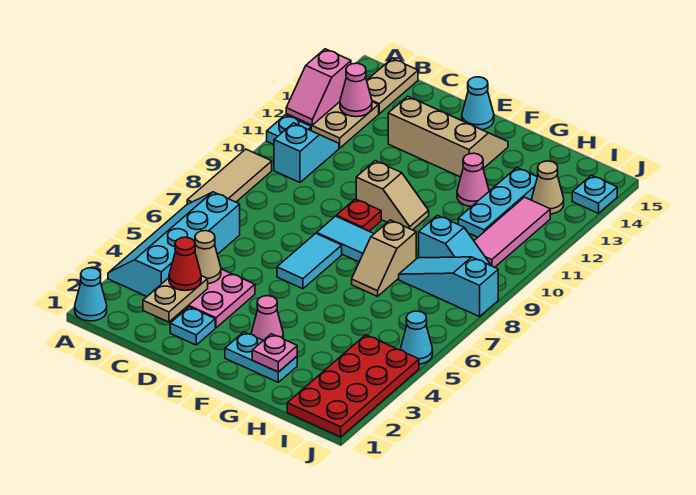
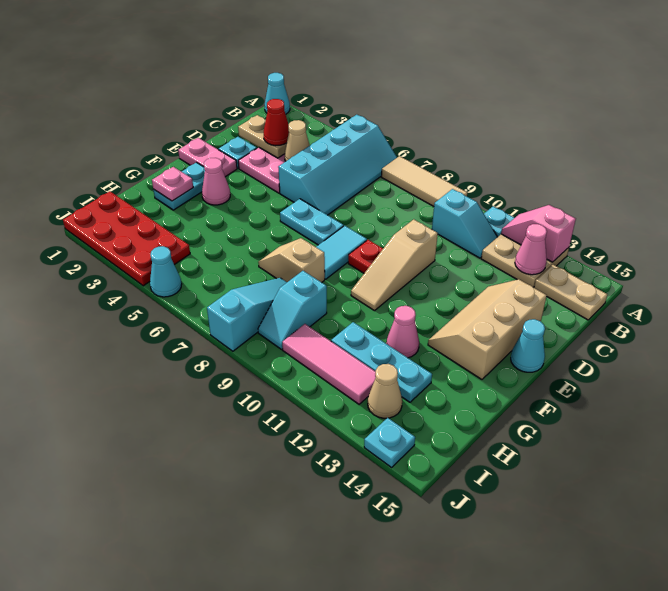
cyan 2x4 slope [108,192,240,296] -> cyan 2x4 slope turned to [278,115,397,215]
tan 2x3 slope [388,96,508,177] -> tan 2x3 slope turned to [428,279,547,379]
none -> pink 1x2 plate [178,138,237,177]
cyan 1x2 tile [277,233,342,289] -> cyan 1x2 plate [280,199,344,245]
tan 1x2 slope [356,161,429,230] -> tan 1x3 slope [351,219,438,311]

